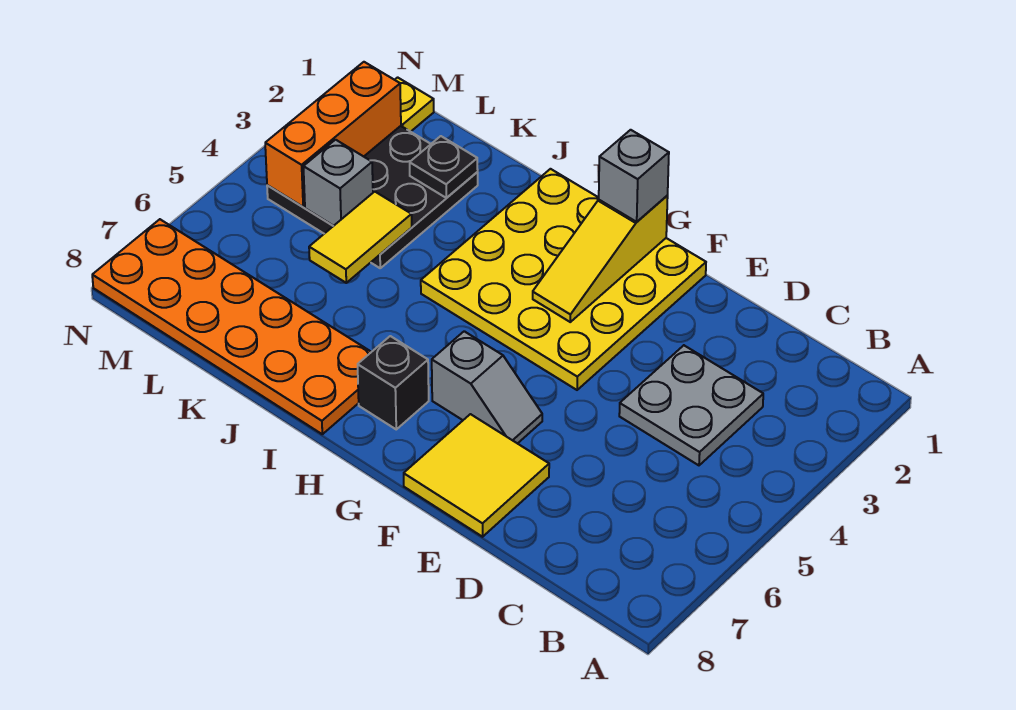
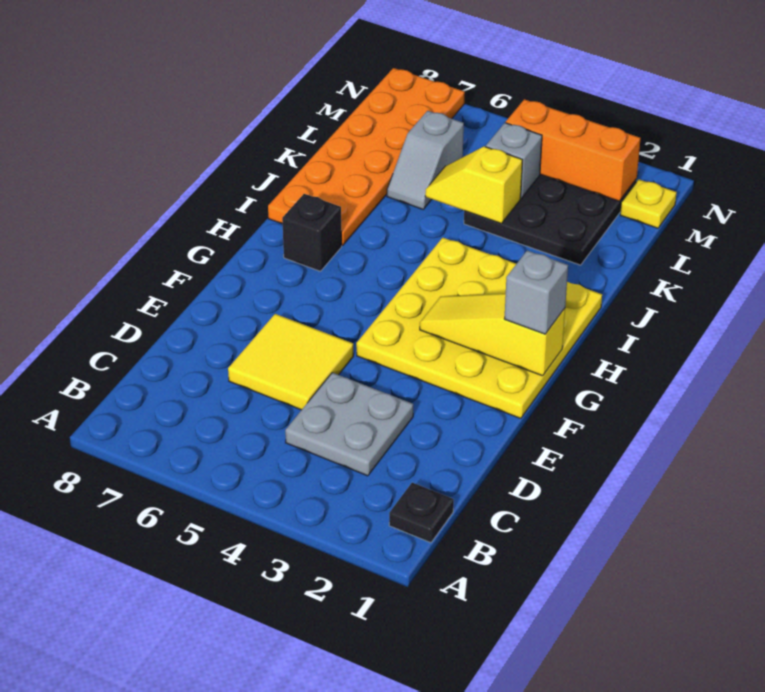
yellow 2x2 tile [404,414,549,537] -> yellow 2x2 tile moved to [228,314,354,410]
grey 1x2 slope [432,331,542,444] -> grey 1x2 slope moved to [387,111,464,209]
black 1x1 plate [410,136,478,198] -> black 1x1 plate moved to [389,483,454,543]
yellow 1x2 tile [309,192,412,283] -> yellow 1x2 slope [425,146,522,224]

